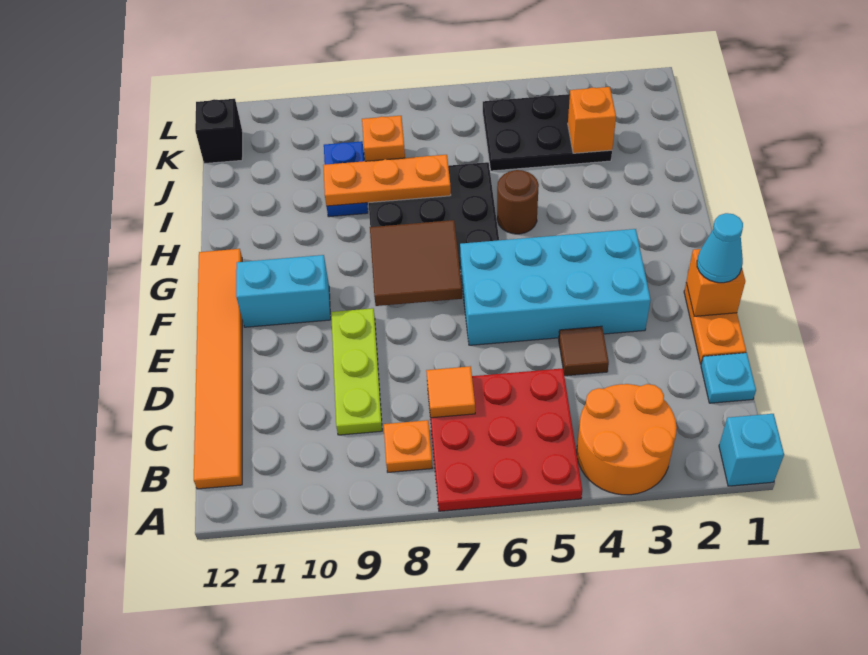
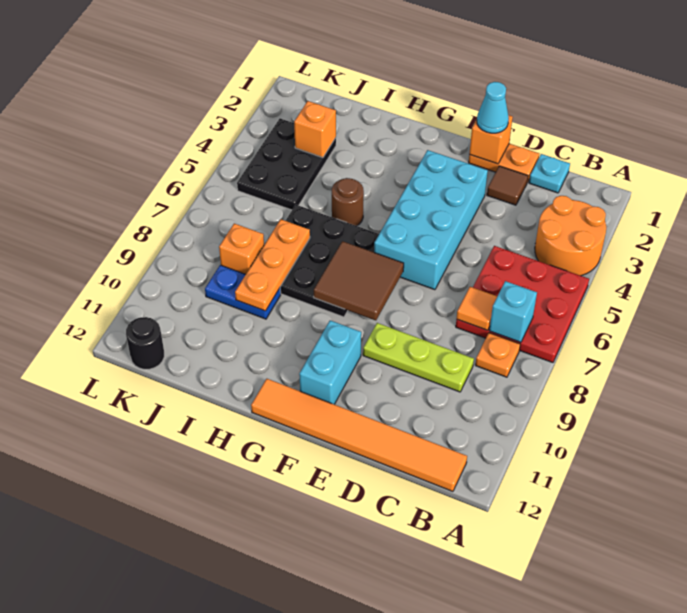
cyan 1x1 brick [719,414,784,486] -> cyan 1x1 brick moved to [489,281,537,342]
brown 1x1 tile [559,326,609,376] -> brown 1x1 tile moved to [487,166,528,205]
black 1x1 brick [195,99,243,164] -> black 1x1 round brick [126,317,164,369]

